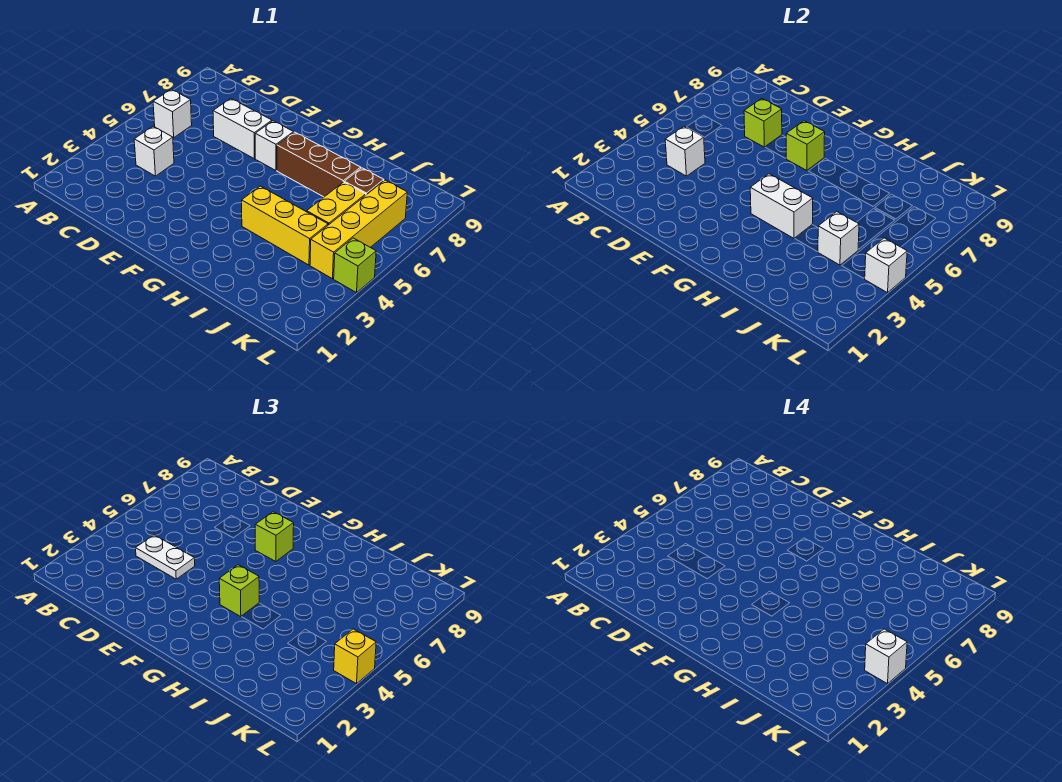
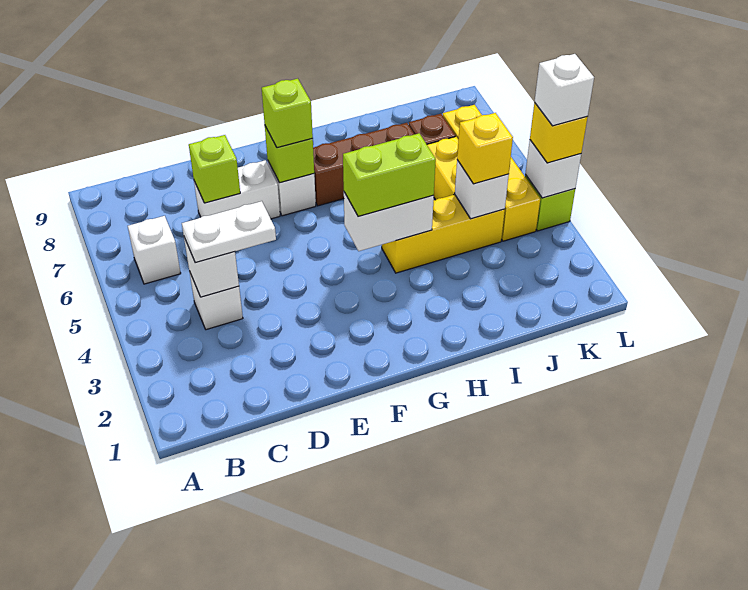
lime 1x1 brick [219,565,259,617] -> lime 1x2 brick [343,133,436,217]
none -> yellow 1x1 brick [457,113,513,184]

